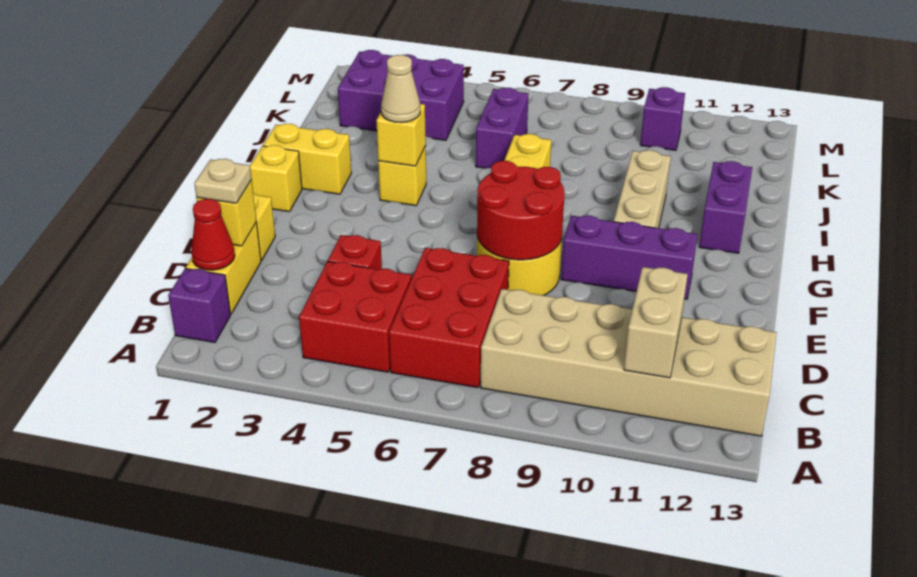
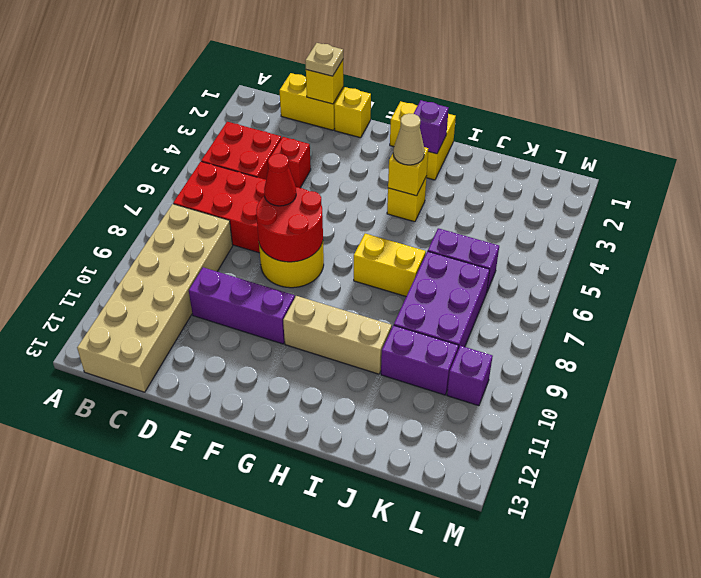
purple 1x1 brick [168,268,231,343] -> purple 1x1 brick moved to [414,100,449,154]
tan 1x2 brick [624,267,688,378] -> none
red 1x1 cone [191,199,235,270] -> red 1x1 cone moved to [264,154,296,206]
purple 1x3 brick [561,216,698,299] -> purple 1x3 brick turned to [189,267,295,344]
purple 1x2 brick [699,161,752,253] -> purple 1x2 brick moved to [381,325,459,395]
purple 2x3 brick [338,50,464,140] -> purple 2x3 brick moved to [394,251,490,349]

